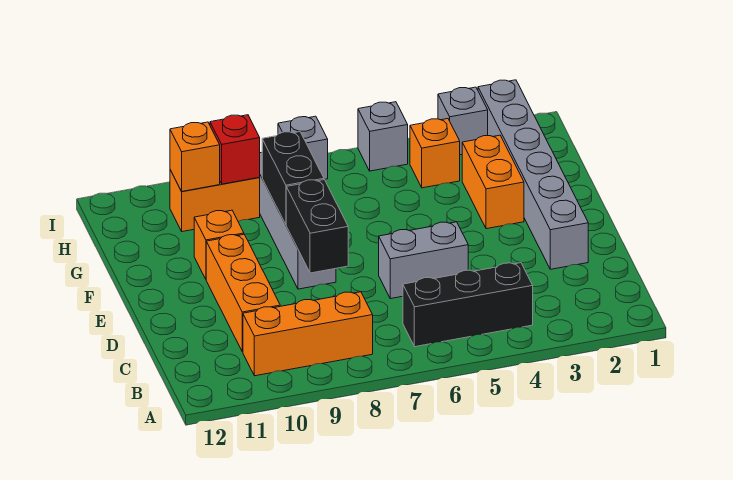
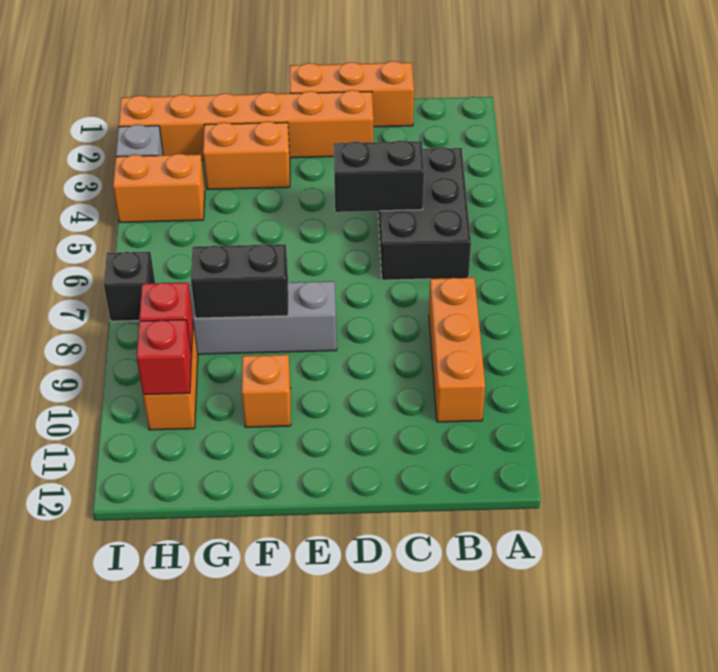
black 1x3 brick [403,263,533,347] -> black 2x3 brick [378,147,471,280]
orange 1x3 brick [206,234,280,352] -> orange 1x3 brick moved to [290,61,414,127]
grey 1x6 brick [478,80,588,269] -> orange 1x6 brick [119,90,373,160]
grey 1x2 brick [379,222,468,299] -> none
black 1x2 brick [286,180,348,273] -> black 1x2 brick moved to [333,140,424,212]
orange 1x1 brick [410,119,460,188] -> orange 1x2 brick [113,154,205,222]
orange 1x1 brick [170,122,220,191] -> red 1x1 brick [137,320,192,395]
grey 1x1 brick [358,102,408,171] -> none
grey 1x1 brick [278,116,328,180] -> black 1x1 brick [104,252,155,321]

